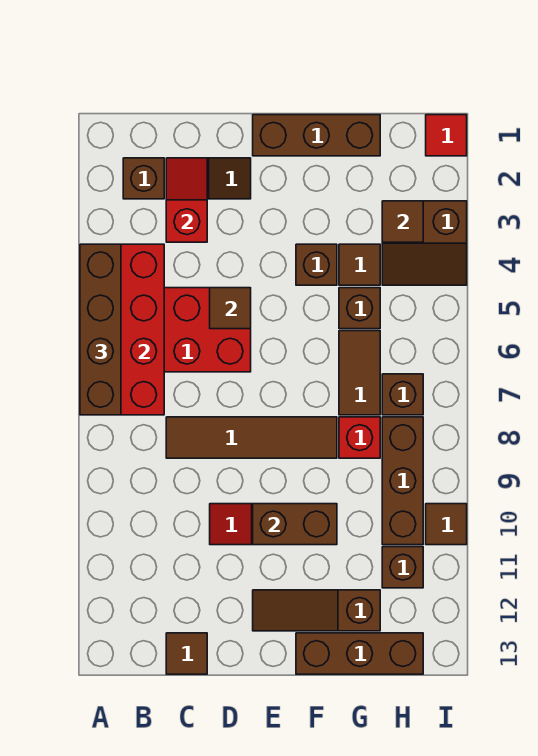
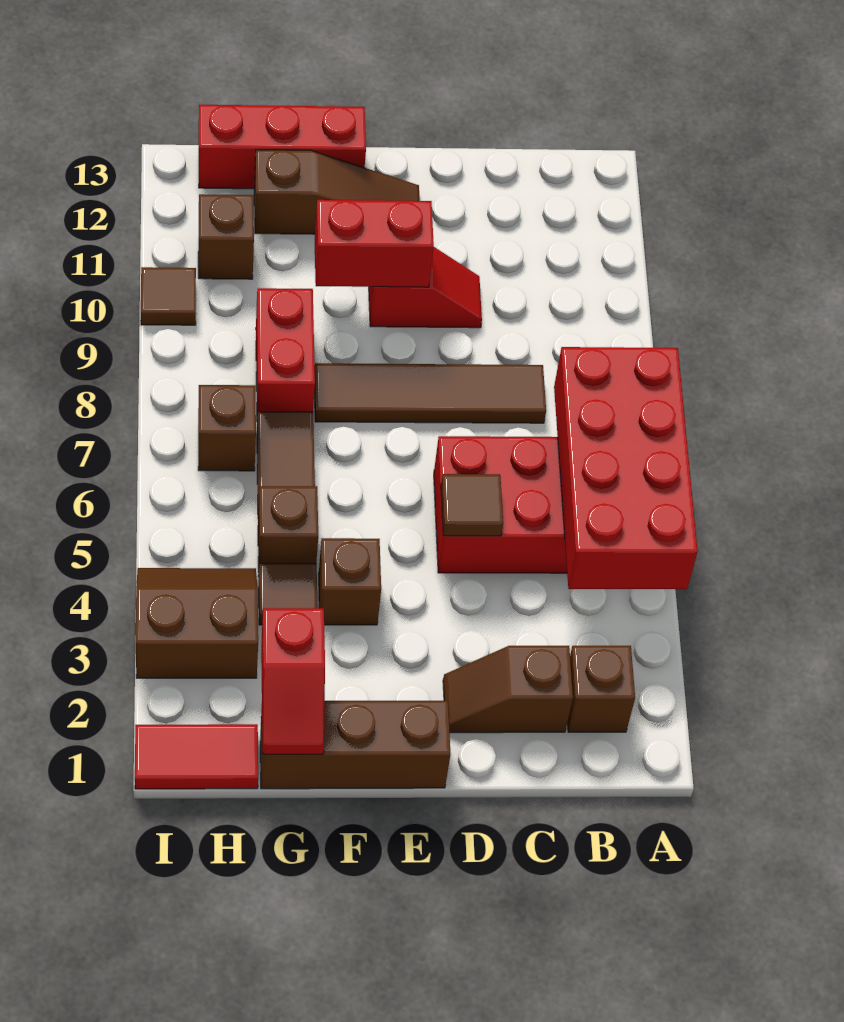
brown 1x4 brick [80,244,121,415] -> none
red 1x2 slope [166,158,207,242] -> red 1x2 slope moved to [261,608,325,754]
brown 1x1 tile [166,633,207,674] -> none
brown 1x2 brick [253,504,337,545] -> red 1x2 brick [315,200,434,287]
brown 1x3 brick [296,633,423,674] -> red 1x3 brick [199,105,366,189]
red 1x1 brick [339,417,380,458] -> red 1x2 brick [256,288,315,412]
brown 1x1 tile [382,201,423,242] -> none
brown 1x3 brick [382,417,423,545] -> none
red 1x1 tile [426,115,467,156] -> red 1x2 tile [135,724,258,789]

